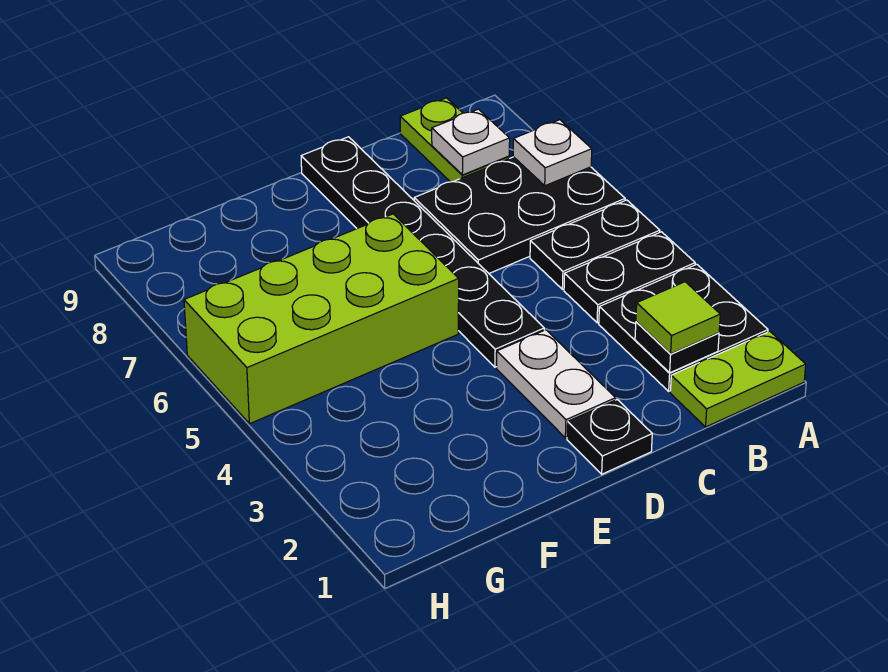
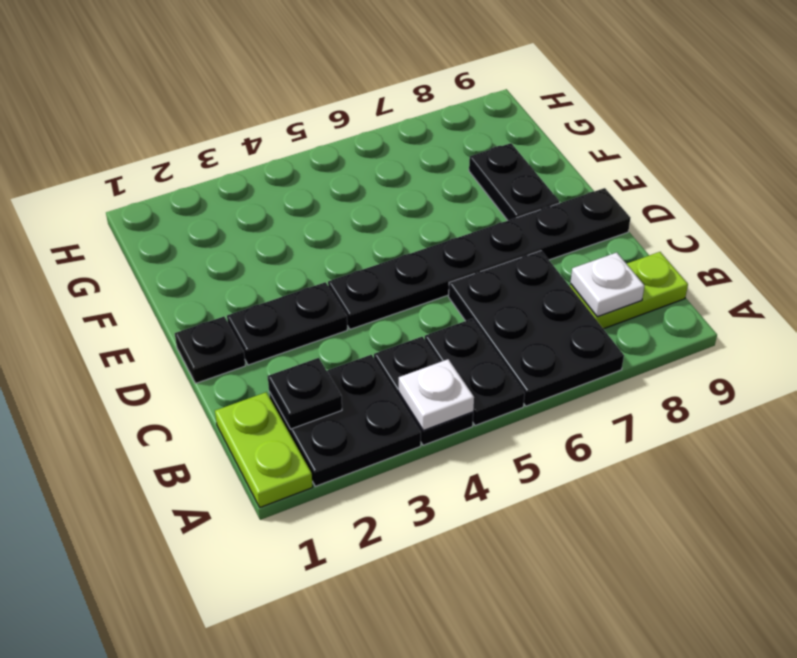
white 1x1 plate [513,120,592,186] -> white 1x1 plate moved to [399,359,474,430]
lime 1x1 tile [636,282,720,354] -> none
white 1x2 plate [497,330,616,438] -> black 1x2 plate [227,282,347,365]
lime 2x4 brick [184,214,459,424] -> none
none -> black 1x2 plate [469,143,559,220]

